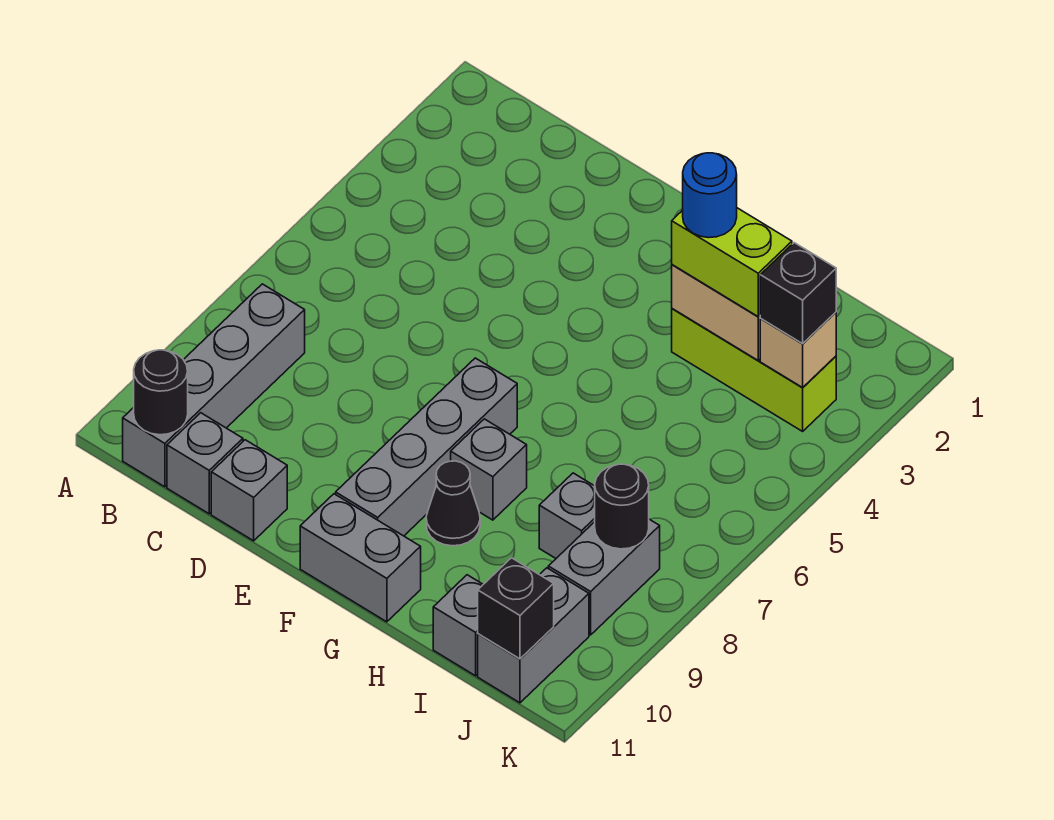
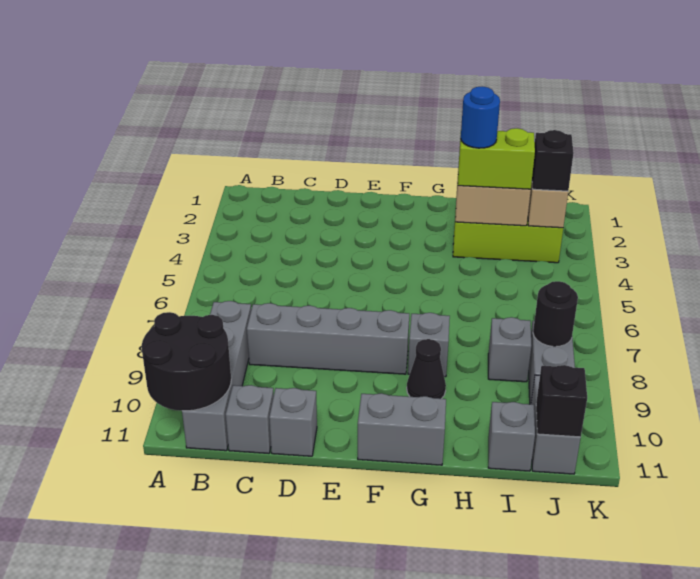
black 1x1 round brick [134,350,188,435] -> black 2x2 round brick [142,312,231,411]
grey 1x4 brick [336,358,517,536] -> grey 1x4 brick turned to [247,303,409,374]

